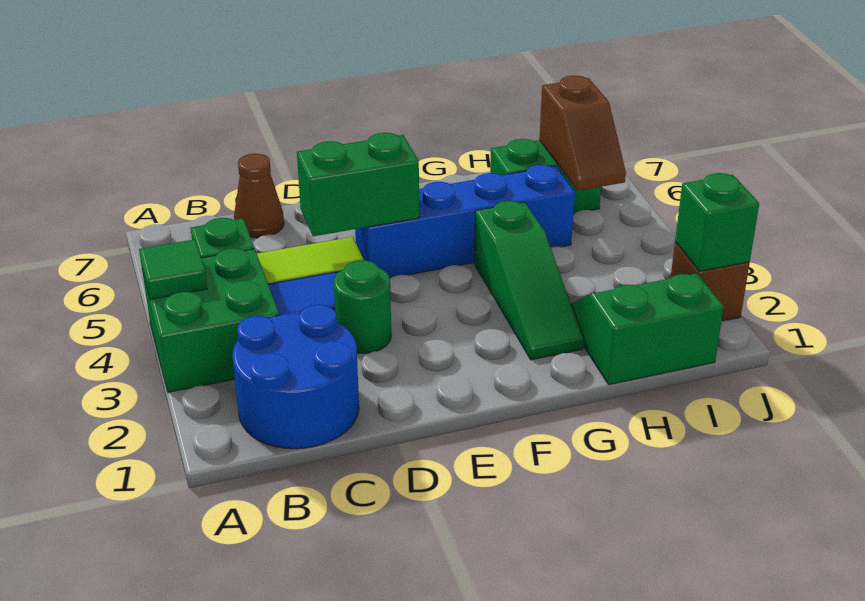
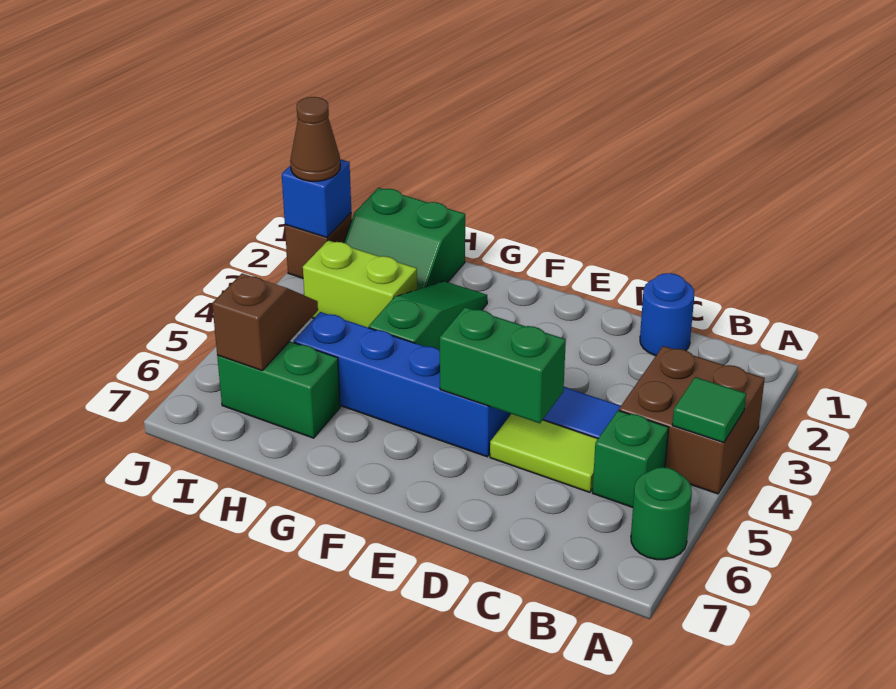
green 2x2 brick [142,248,279,392] -> brown 2x2 brick [619,346,765,494]
blue 2x2 round brick [232,305,359,449] -> blue 1x1 round brick [640,273,694,356]
brown 1x1 cone [234,154,284,238] -> brown 1x1 cone moved to [290,97,340,181]
green 1x1 round brick [334,260,391,354] -> green 1x1 round brick moved to [631,467,692,560]
none -> lime 1x2 brick [303,240,417,328]
green 1x1 brick [675,173,759,271] -> blue 1x1 brick [282,159,351,237]

